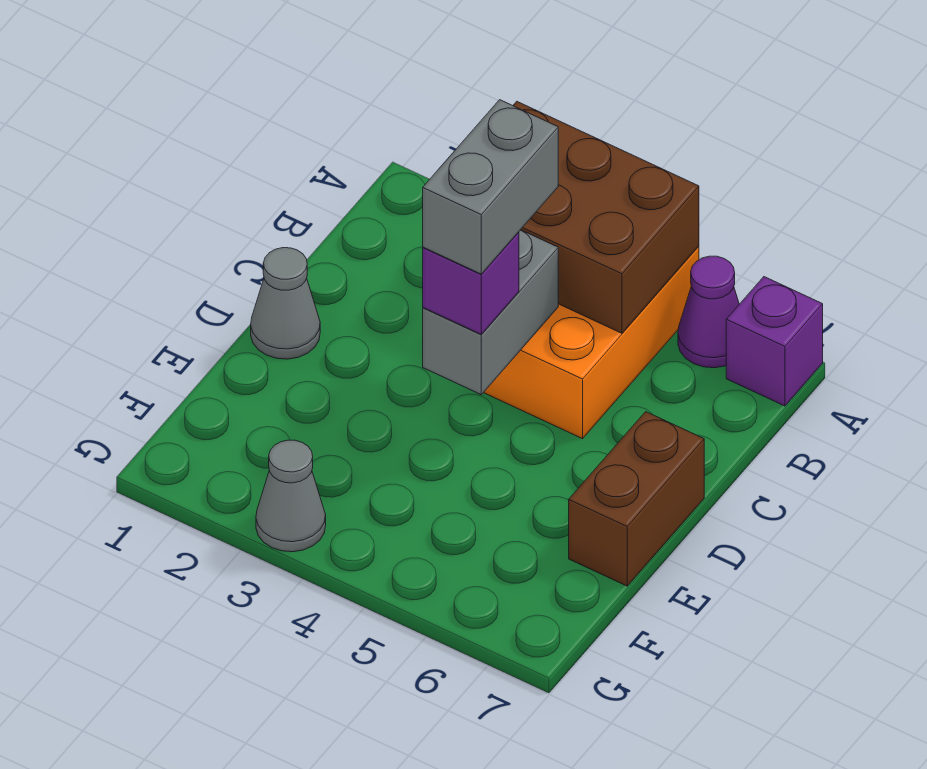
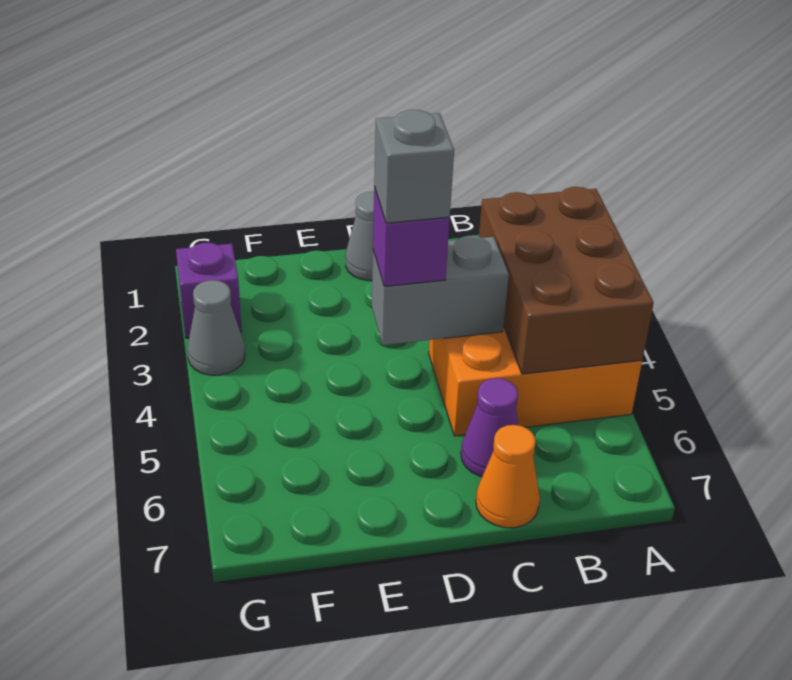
purple 1x1 cone [678,256,739,368] -> purple 1x1 cone moved to [461,378,518,477]
purple 1x1 brick [726,277,823,406] -> purple 1x1 brick moved to [176,243,242,338]
grey 1x2 brick [423,100,558,274] -> grey 1x1 brick [374,110,454,223]
none -> orange 1x1 cone [476,425,540,528]
brown 1x2 brick [569,412,704,586] -> none

